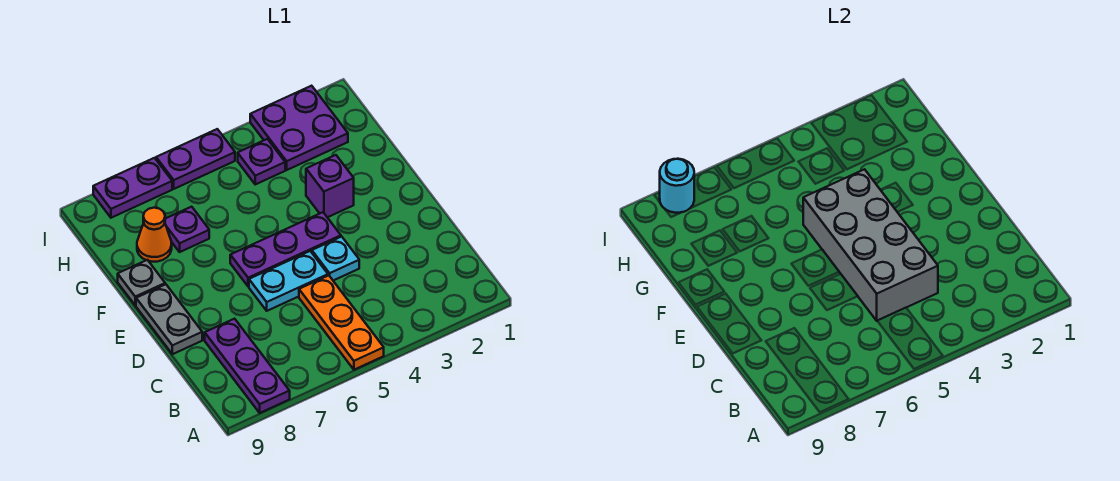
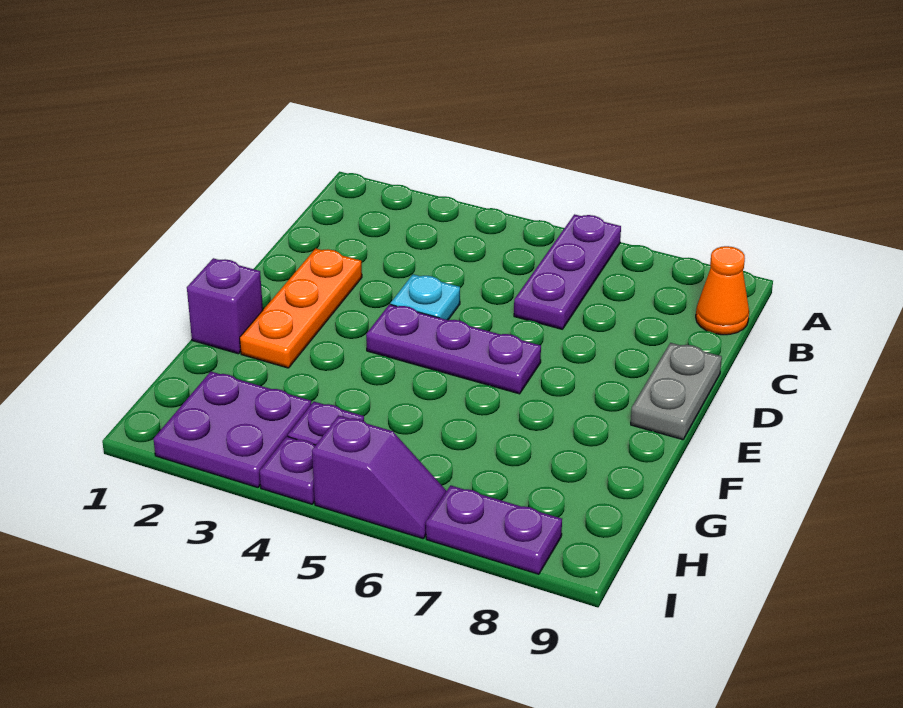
orange 1x3 plate [299,275,384,370] -> orange 1x3 plate moved to [240,248,362,368]
purple 1x3 plate [205,319,290,413] -> purple 1x3 plate moved to [514,214,621,329]
grey 2x4 brick [803,169,938,321] -> none
cyan 1x2 plate [249,251,328,311] -> none
purple 1x1 brick [306,155,354,217] -> purple 1x1 brick moved to [187,258,263,354]
grey 1x1 plate [118,260,165,305] -> none
purple 1x1 plate [165,207,209,252] -> purple 1x1 plate moved to [260,436,316,504]
orange 1x1 cone [137,208,172,262] -> orange 1x1 cone moved to [696,246,749,335]
purple 1x2 plate [156,129,235,189] -> purple 1x2 slope [312,415,446,539]
cyan 1x1 round brick [660,159,694,213] -> none

